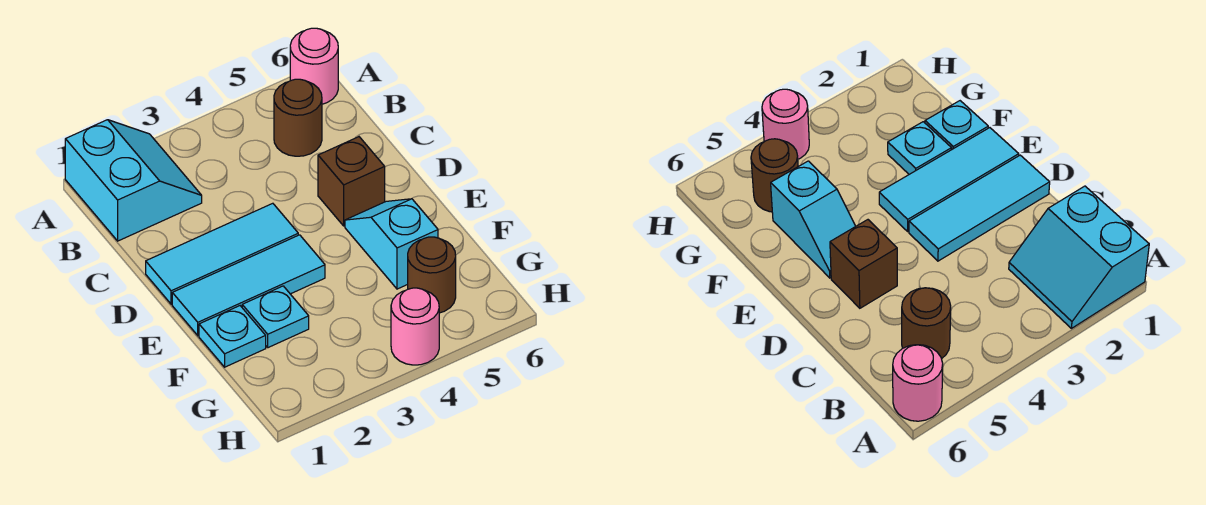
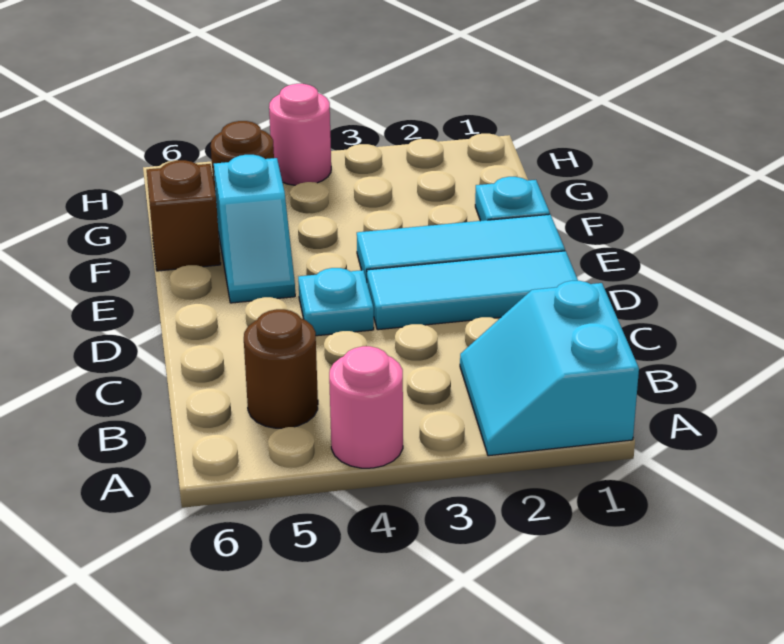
pink 1x1 round brick [290,28,338,104] -> pink 1x1 round brick moved to [329,346,403,468]
brown 1x1 brick [318,137,385,226] -> brown 1x1 brick moved to [147,160,221,271]
cyan 1x1 plate [242,286,309,348] -> cyan 1x1 plate moved to [298,268,374,336]

